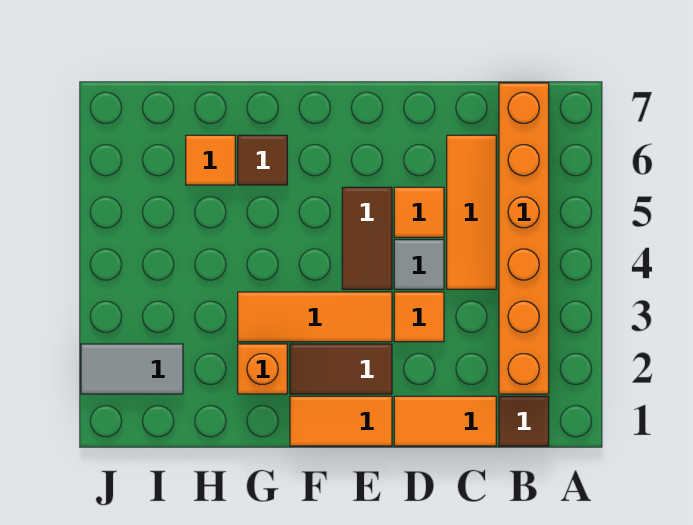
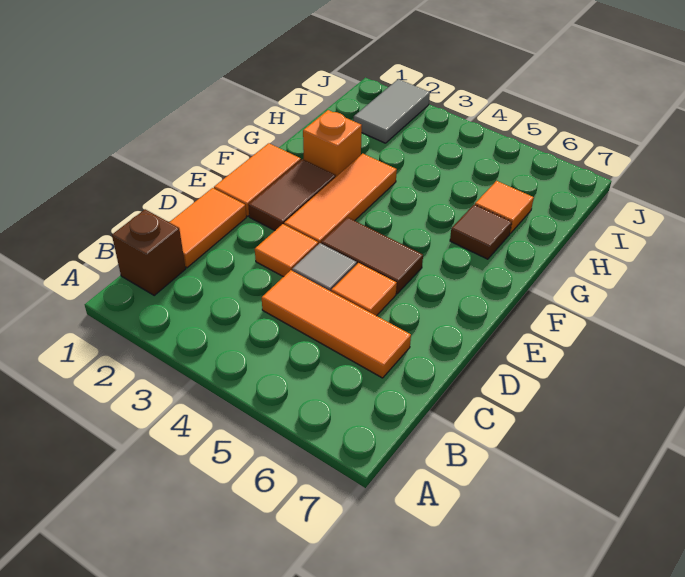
brown 1x1 tile [499,396,549,446] -> brown 1x1 brick [112,209,186,295]
orange 1x6 brick [499,83,549,394] -> none

